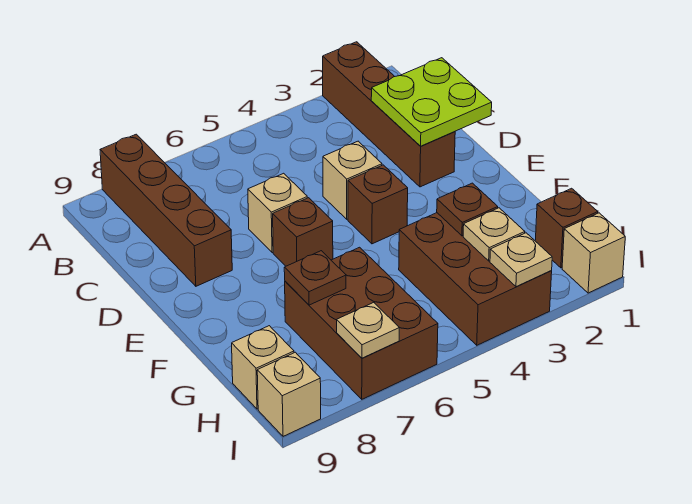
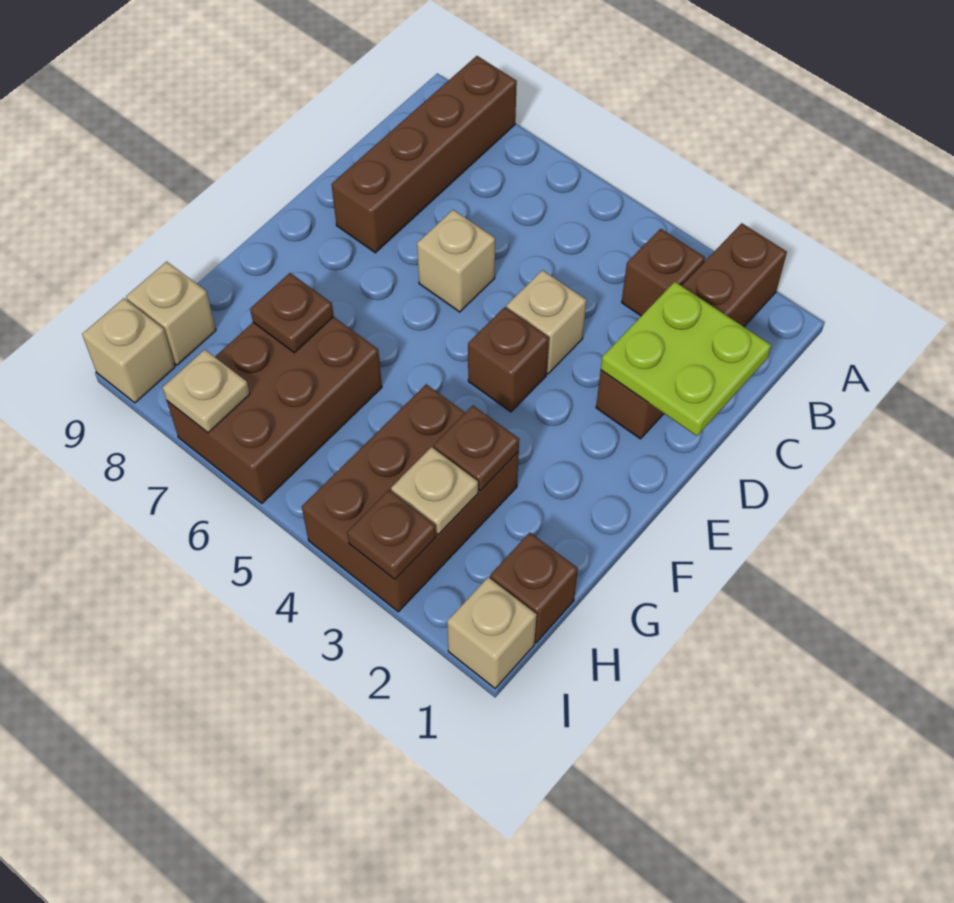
brown 1x1 brick [273,198,333,266] -> brown 1x1 brick moved to [622,229,705,316]
tan 1x1 plate [490,233,552,287] -> brown 1x1 plate [347,490,436,579]

